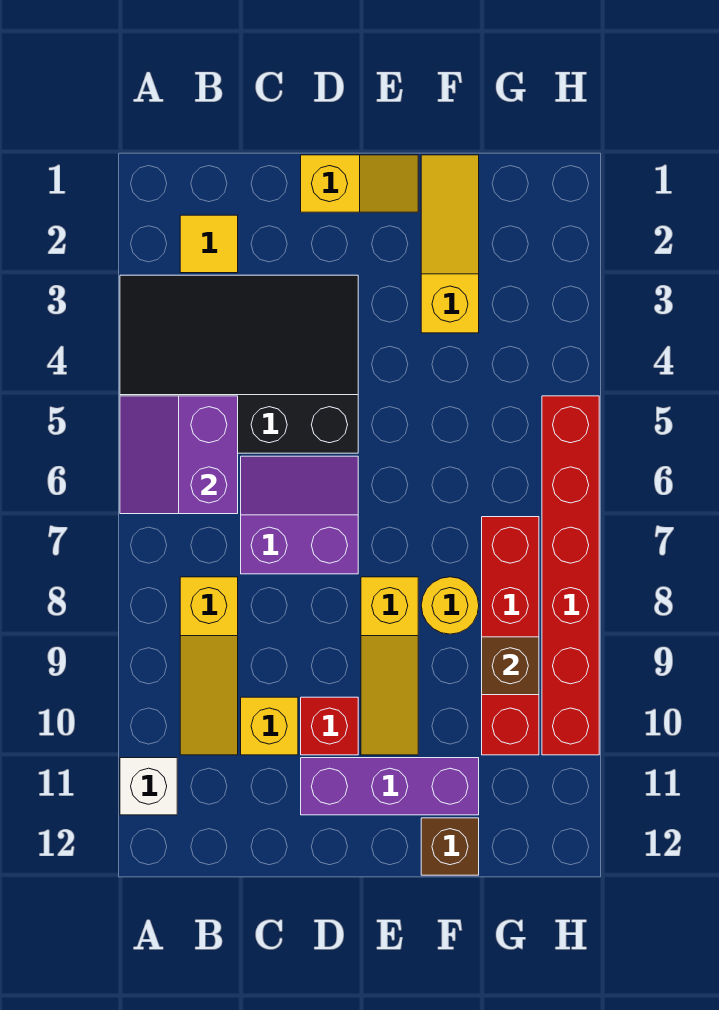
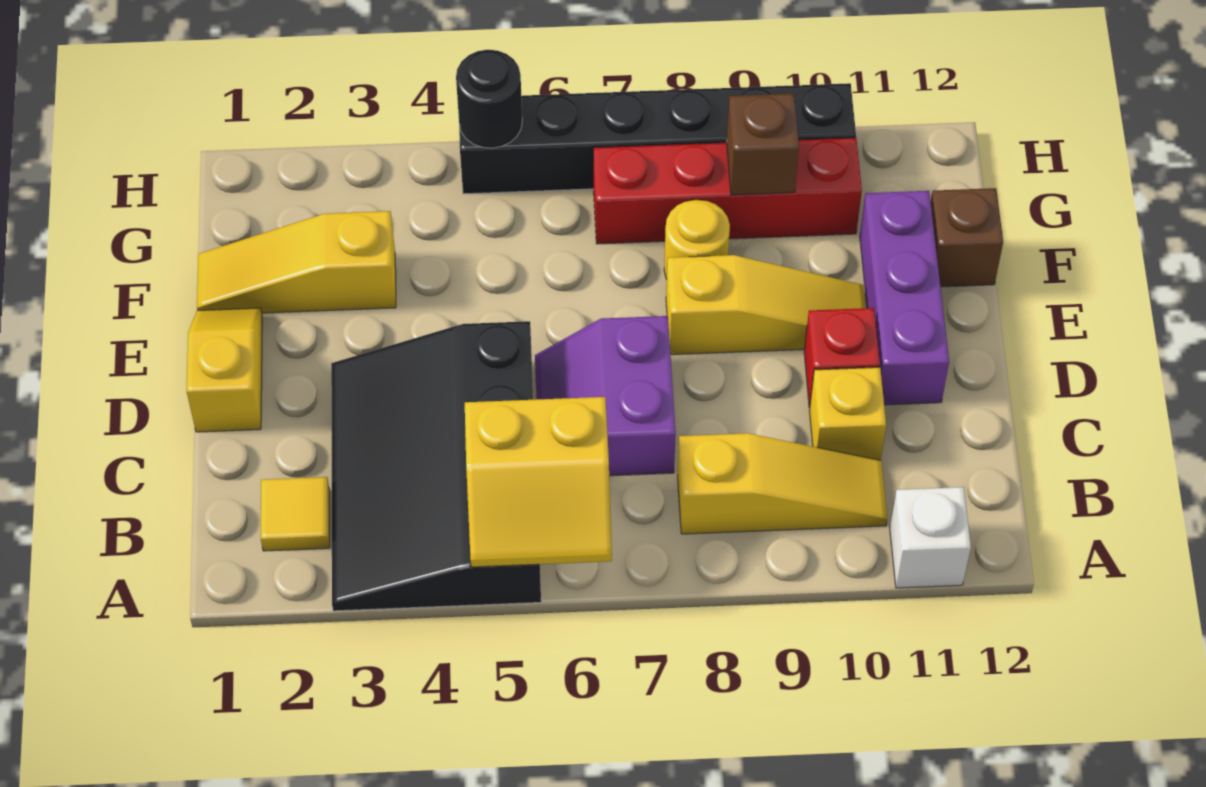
purple 2x2 slope [120,396,238,514] -> yellow 2x2 slope [465,397,612,567]
red 1x6 brick [542,396,599,755] -> black 1x6 brick [459,83,856,194]
none -> black 1x1 round brick [456,50,522,148]

